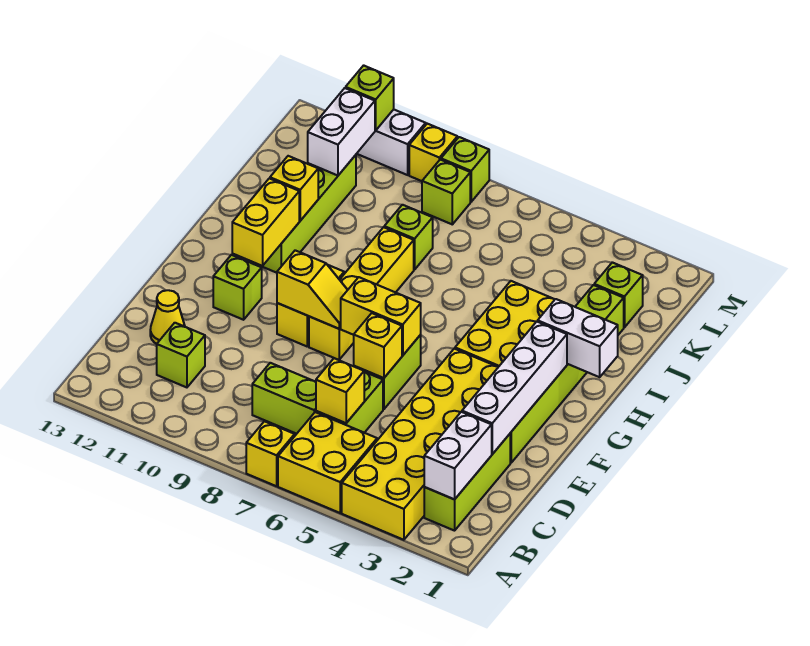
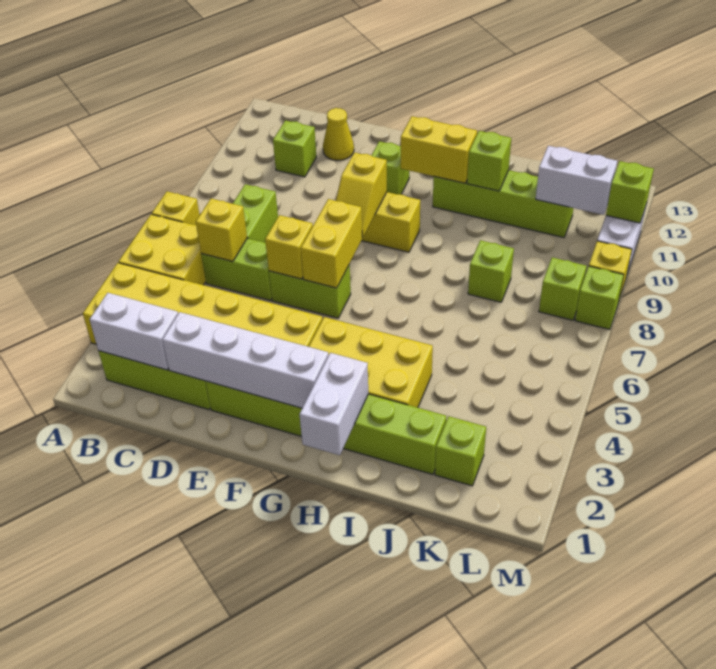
yellow 1x4 brick [309,227,414,360] -> none
yellow 1x1 brick [270,156,318,221] -> lime 1x1 brick [467,131,511,191]

